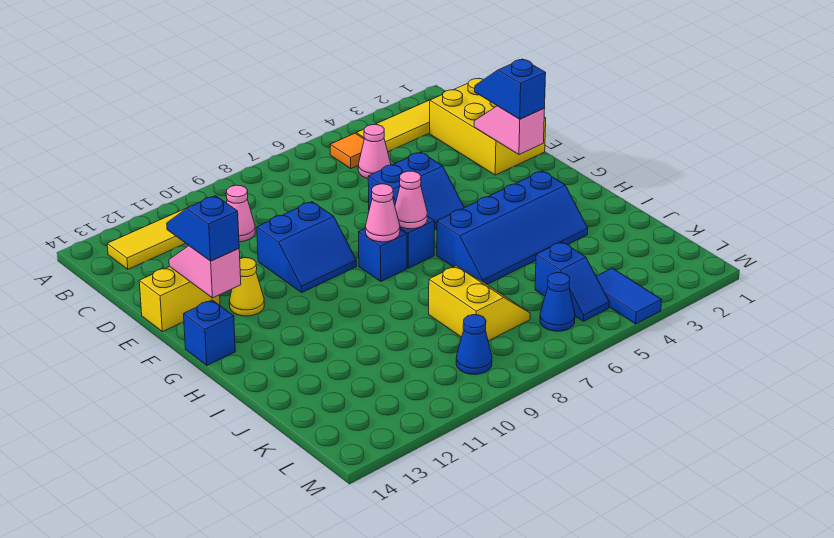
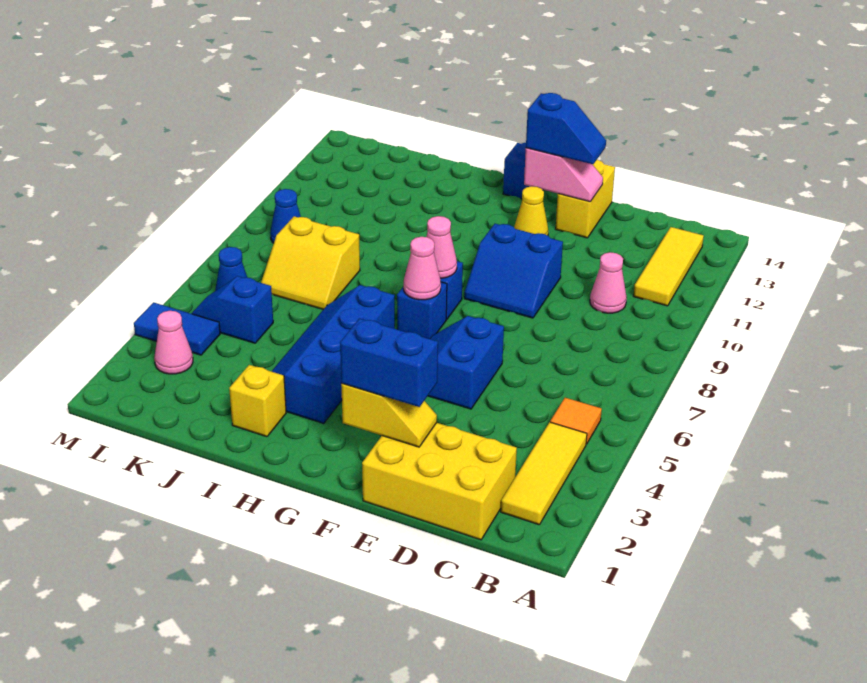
pink 1x1 cone [358,125,391,178] -> pink 1x1 cone moved to [154,311,193,374]
pink 1x2 slope [474,106,545,155] -> yellow 1x2 slope [341,384,437,447]
blue 1x2 slope [475,59,546,119] -> blue 1x2 brick [340,319,438,407]
blue 2x2 slope [257,202,357,292] -> blue 2x2 slope turned to [464,224,563,318]
none -> yellow 1x1 brick [229,365,286,437]

